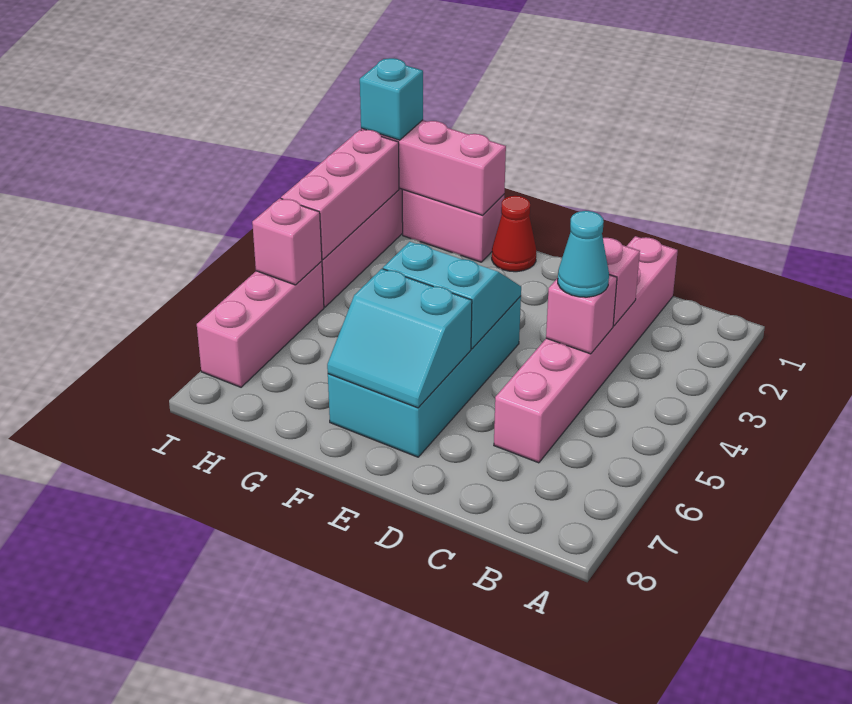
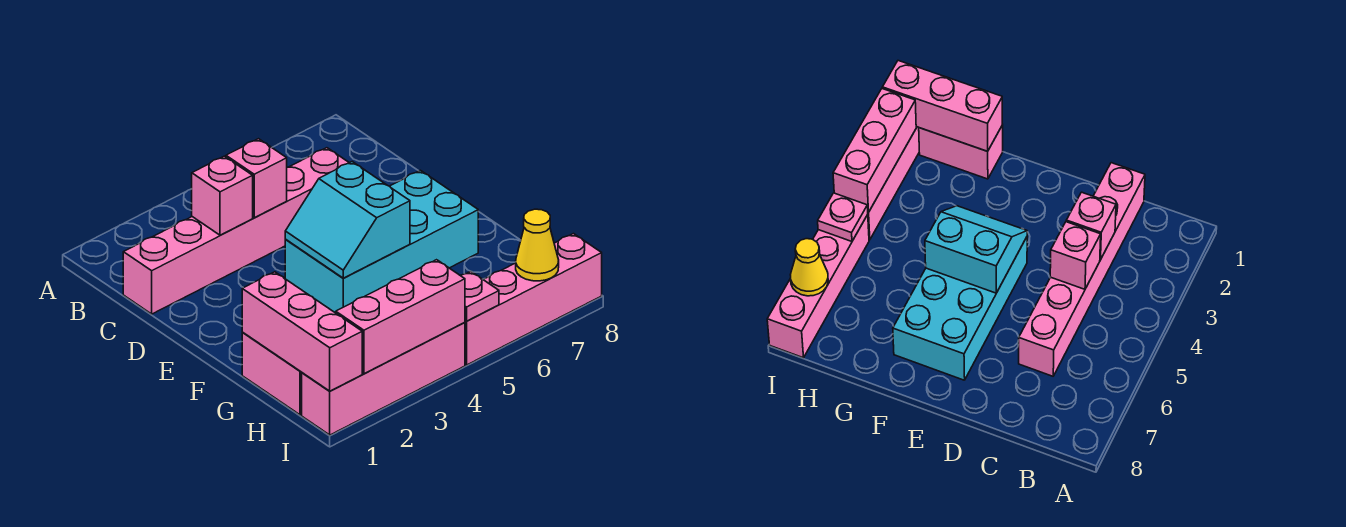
cyan 1x1 cone [558,211,609,297] -> none
cyan 2x2 slope [327,269,472,408] -> none
red 1x1 cone [492,196,536,272] -> none
cyan 1x1 brick [360,58,423,140] -> none
pink 1x3 brick [197,261,324,387] -> pink 1x4 brick [465,234,602,365]
pink 1x1 brick [252,198,322,285] -> pink 1x1 plate [460,271,499,321]
none -> yellow 1x1 cone [516,209,559,281]

